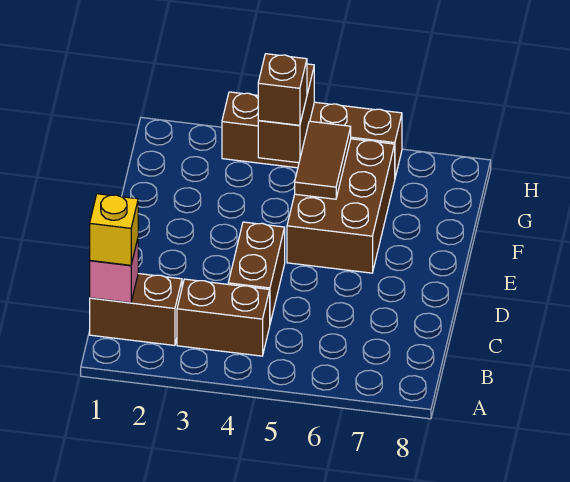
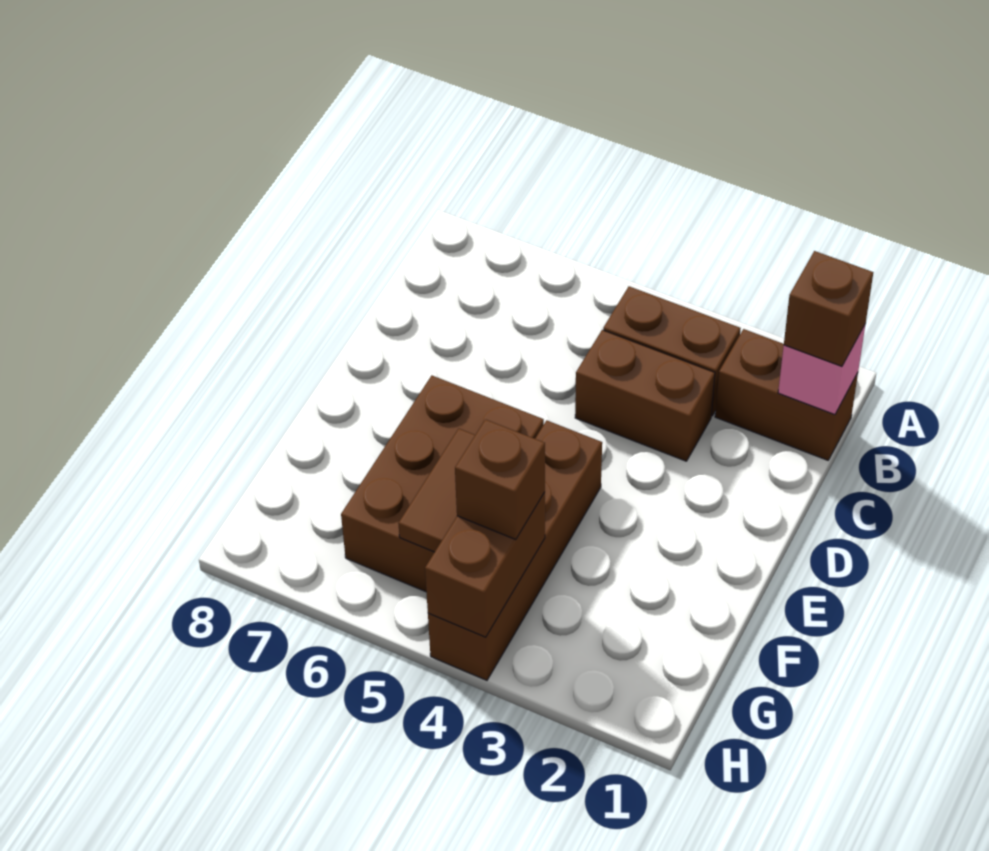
yellow 1x1 brick [90,194,138,265] -> brown 1x1 brick [784,251,873,366]
brown 1x2 brick [228,222,285,323] -> brown 1x2 brick turned to [575,330,715,461]
brown 1x4 brick [222,92,402,177] -> brown 1x4 brick turned to [428,420,602,680]

